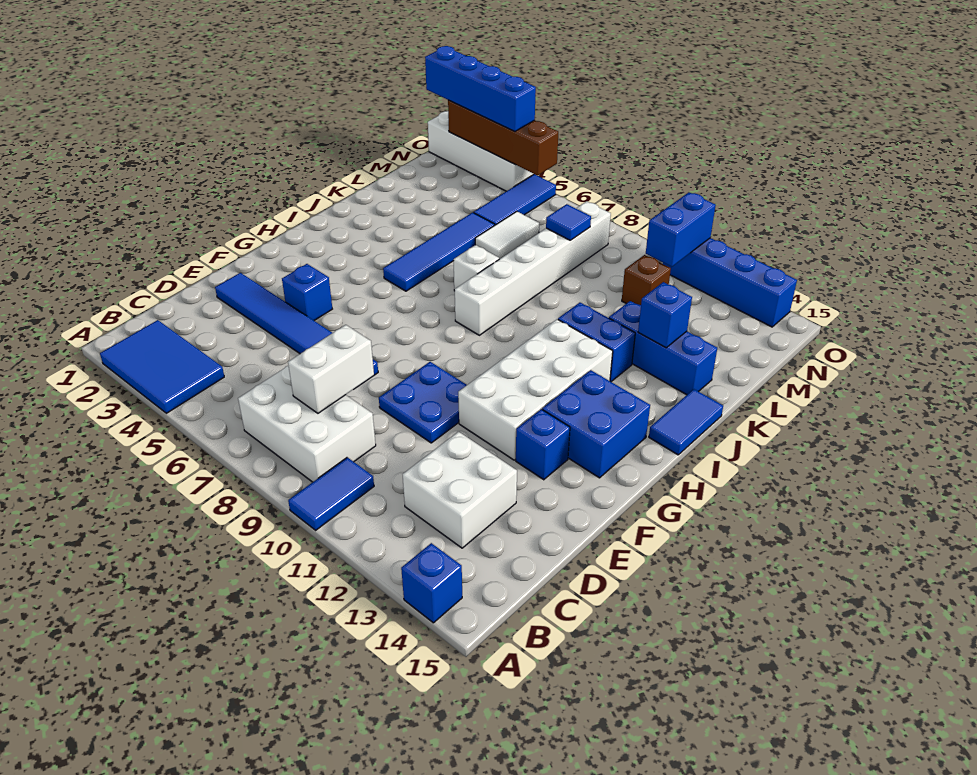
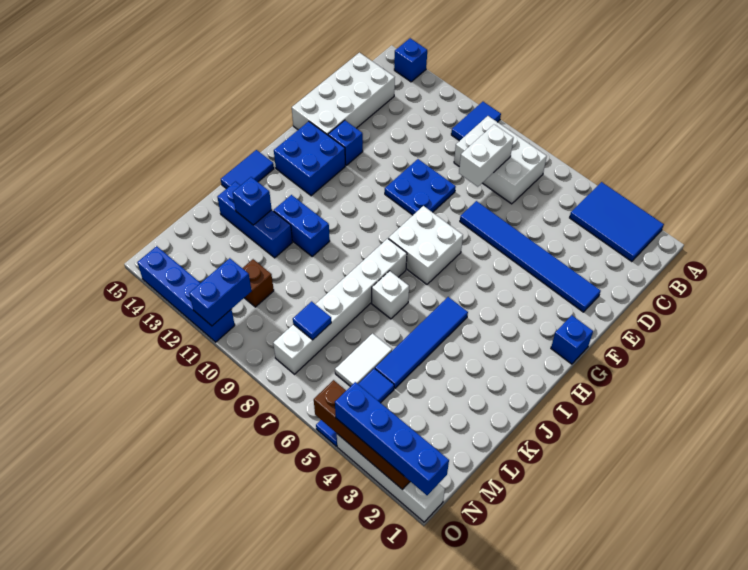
white 2x2 brick [403,432,517,548] -> white 2x2 brick moved to [389,206,463,284]
blue 1x1 brick [282,264,332,321] -> blue 1x1 brick moved to [551,315,593,364]
white 2x4 brick [458,319,613,460] -> white 2x4 brick moved to [292,53,395,135]

